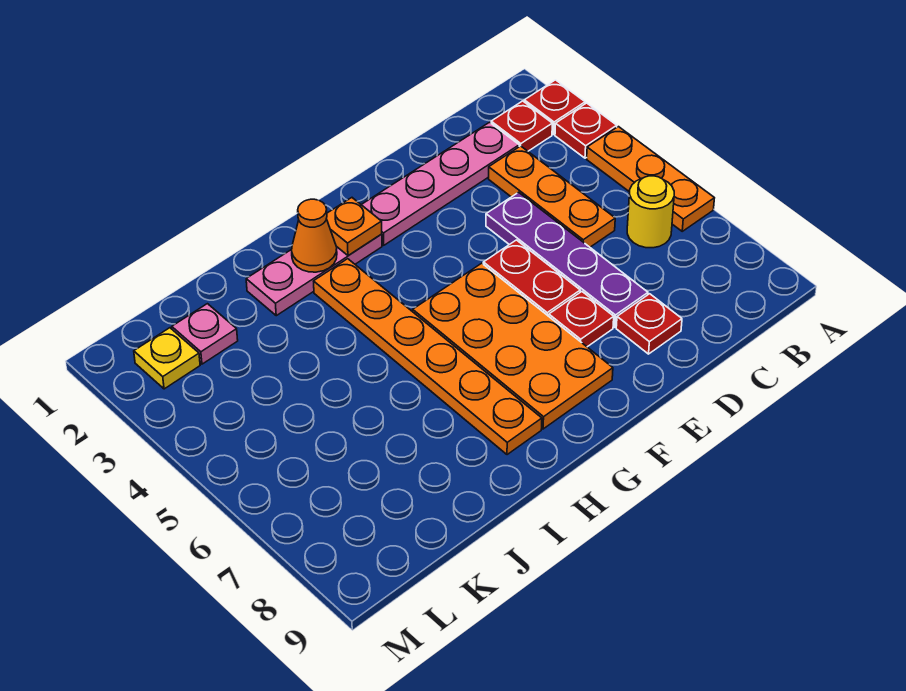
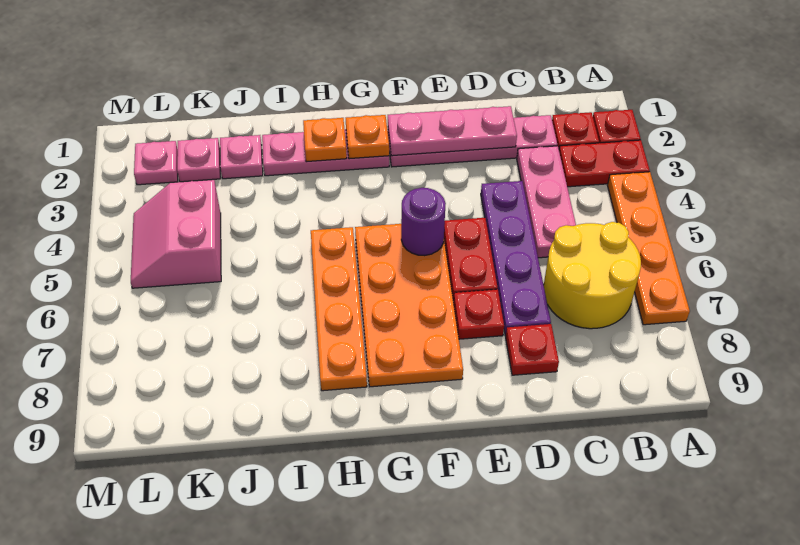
red 1x1 plate [555,103,617,158] -> red 1x2 plate [559,140,650,187]
orange 1x3 plate [587,127,714,231] -> orange 1x4 plate [608,172,690,325]
yellow 1x1 round brick [627,176,674,248] -> yellow 2x2 round brick [544,222,641,329]
orange 1x3 plate [489,146,615,247] -> pink 1x3 plate [517,146,576,258]
none -> pink 1x3 plate [388,106,517,156]
none -> purple 1x1 round brick [401,188,446,256]
orange 1x1 cone [292,199,337,272] -> orange 1x1 plate [303,118,347,162]
orange 1x6 plate [314,259,542,455] -> orange 1x4 plate [311,227,367,391]
none -> pink 1x1 plate [220,135,263,179]
none -> pink 2x2 slope [131,180,221,288]
yellow 1x1 plate [134,328,200,389] -> pink 1x1 plate [134,141,178,185]

